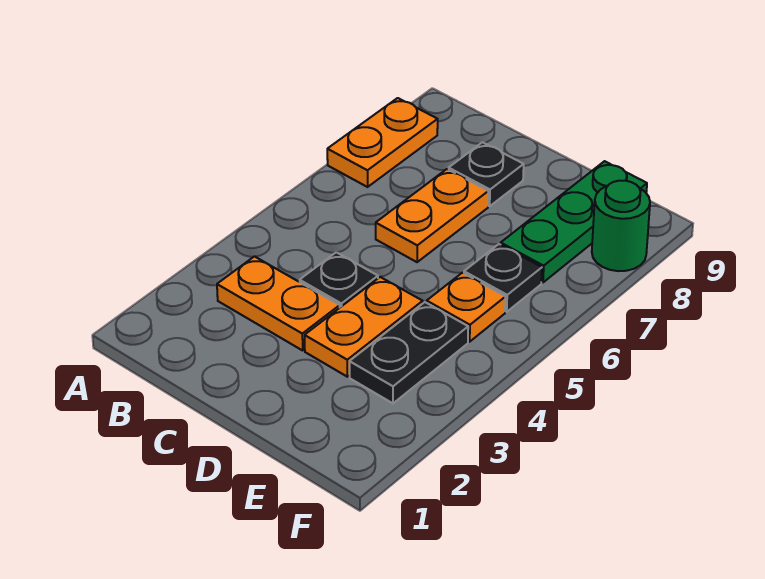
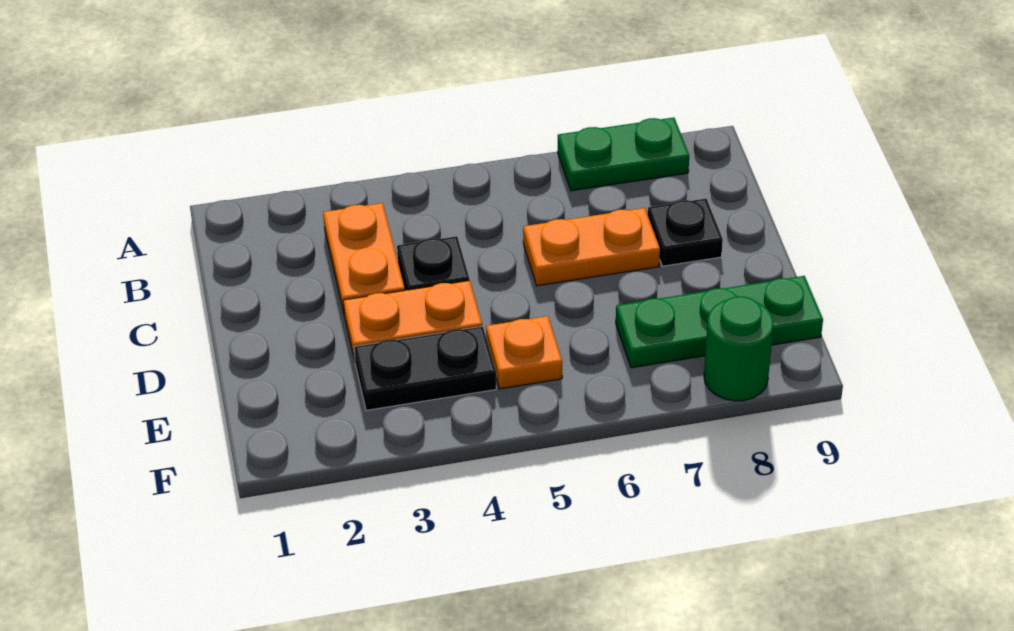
orange 1x2 plate [327,98,438,187] -> green 1x2 plate [558,117,689,191]
black 1x1 plate [464,244,542,312] -> none

